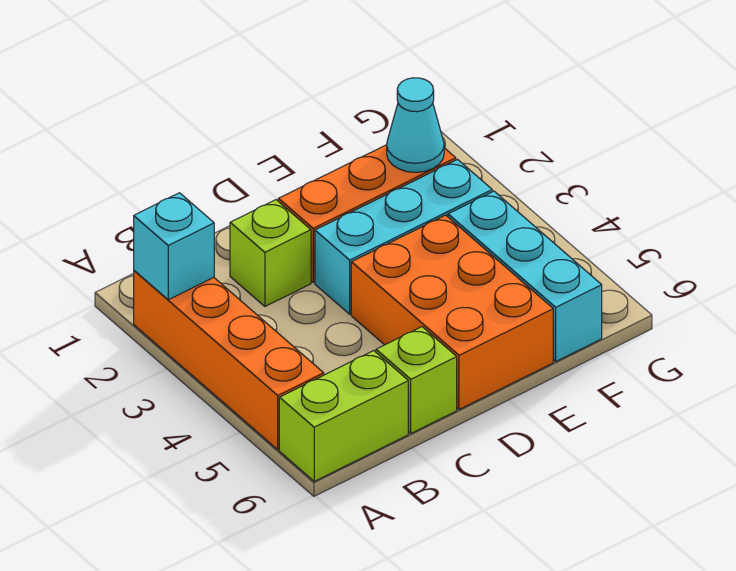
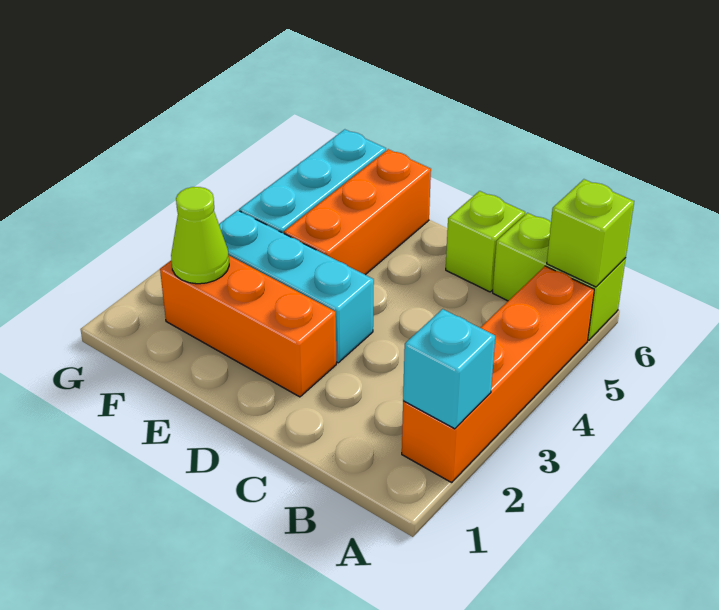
lime 1x1 brick [230,200,311,306] -> lime 1x1 brick moved to [547,179,634,287]
orange 2x3 brick [351,215,553,410] -> orange 1x3 brick [284,149,431,275]
cyan 1x1 cone [387,78,444,172] -> lime 1x1 cone [171,187,229,284]

